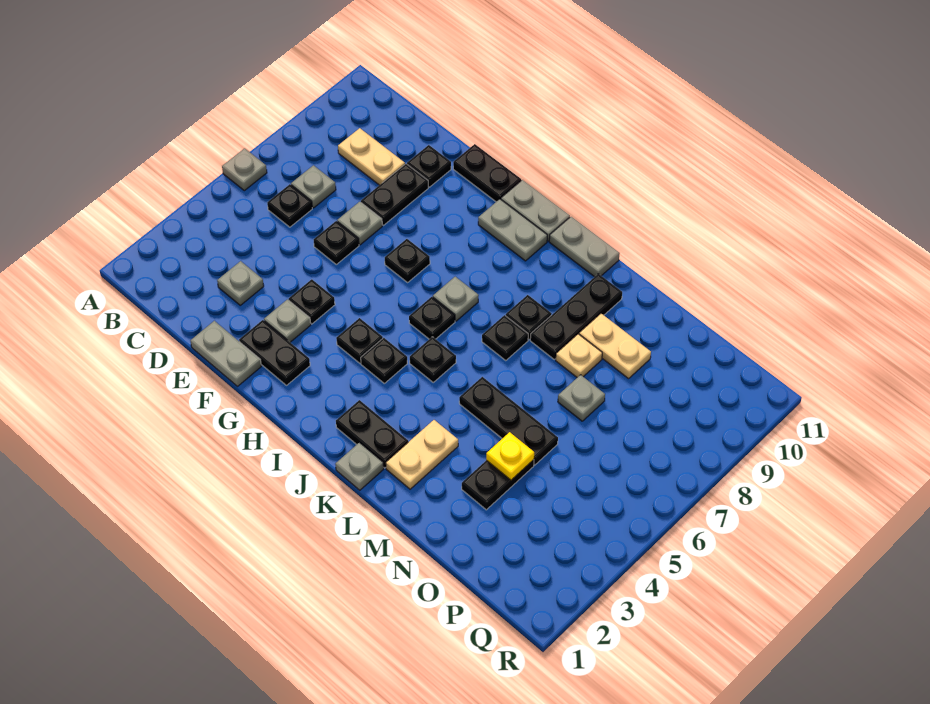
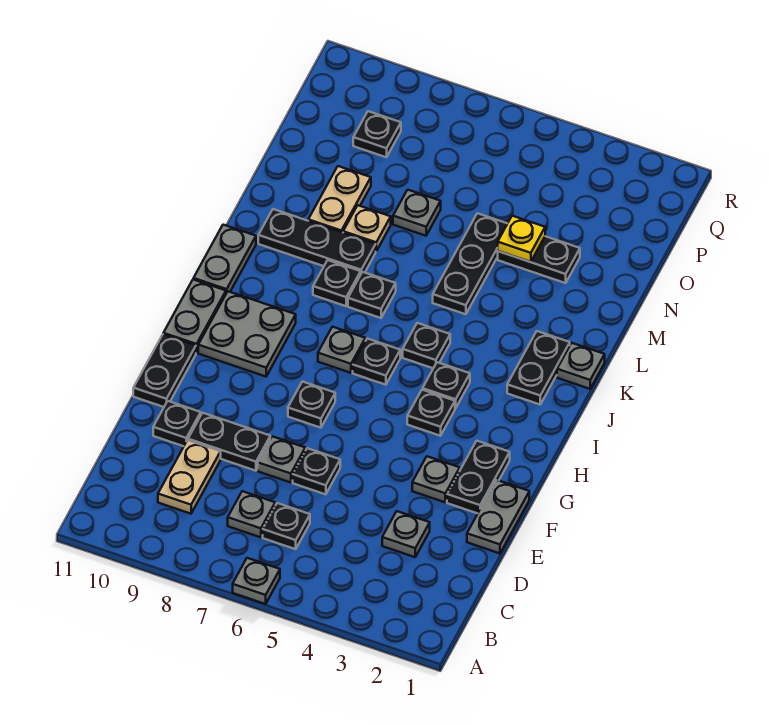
black 1x1 plate [289,279,335,324] -> black 1x1 plate moved to [353,111,401,157]
grey 1x2 plate [478,199,547,261] -> grey 2x2 plate [198,291,296,377]
tan 1x2 plate [386,420,458,489] -> none

